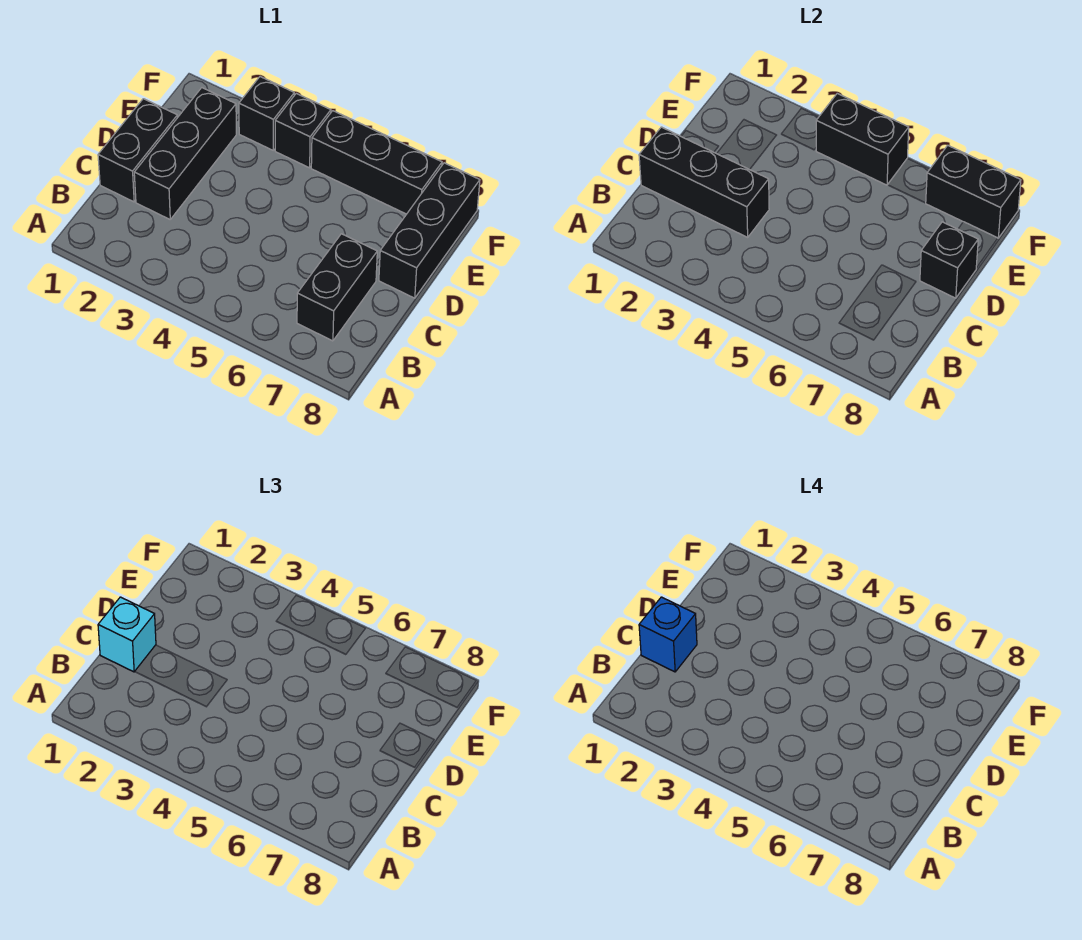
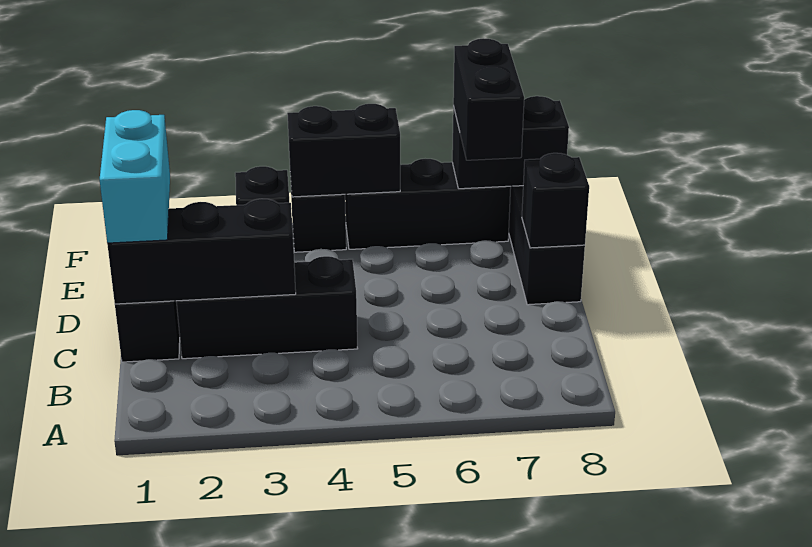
black 1x2 brick [297,234,377,341] -> black 1x2 brick moved to [453,38,524,160]
cyan 1x1 brick [98,597,156,672] -> cyan 1x2 brick [100,110,170,243]
blue 1x1 brick [639,597,697,672] -> none
black 1x3 brick [134,88,236,219] -> black 1x3 brick turned to [176,256,358,359]

